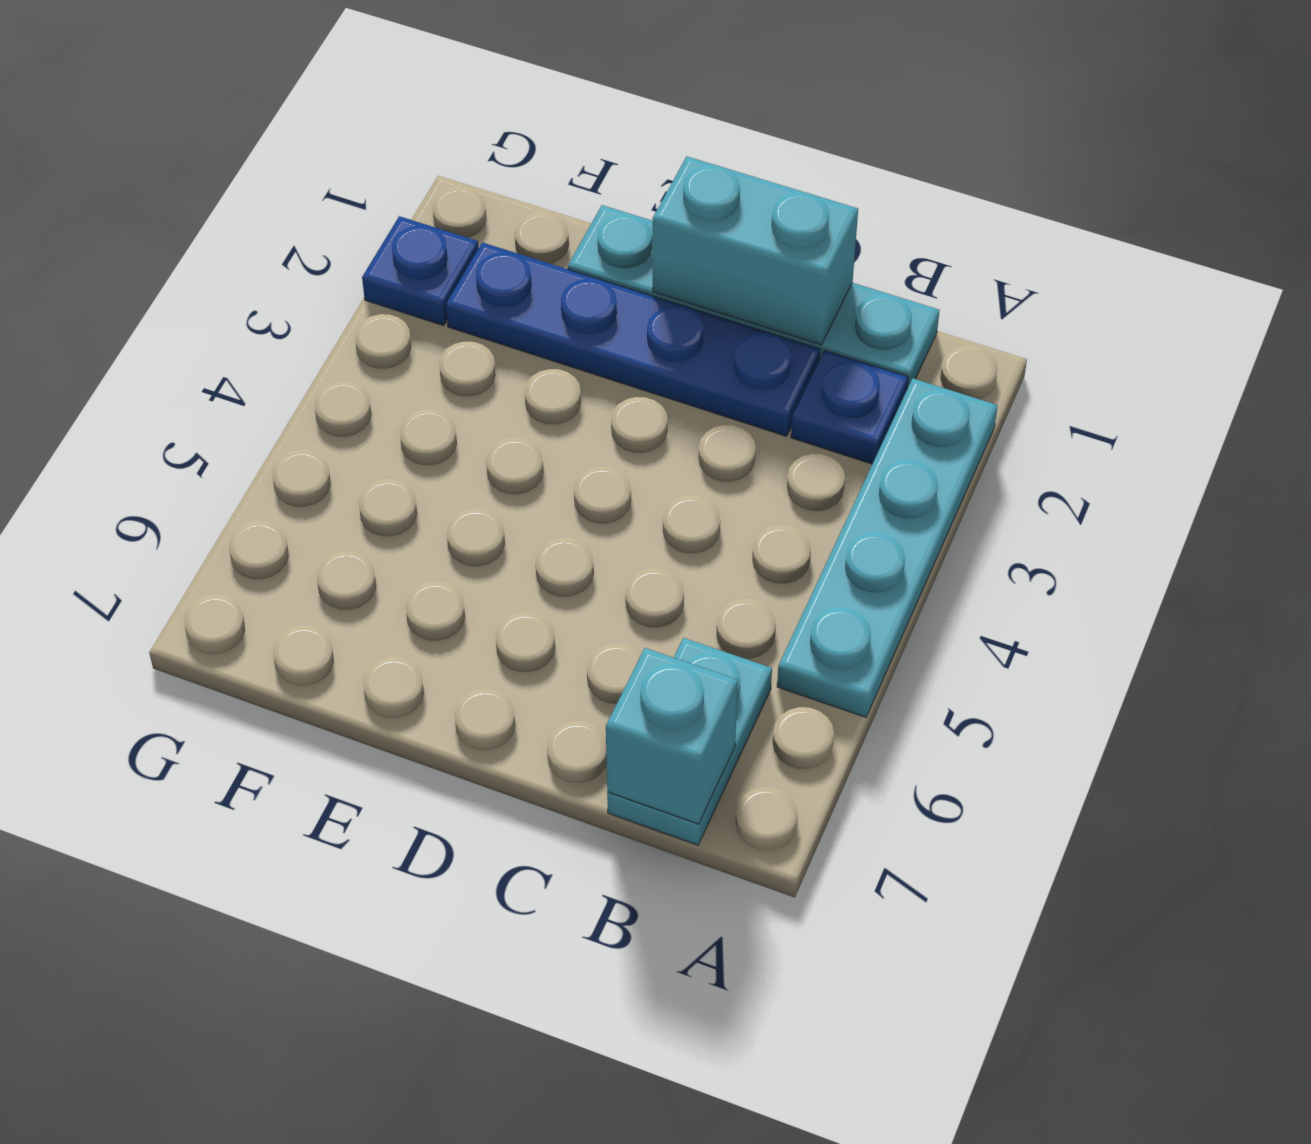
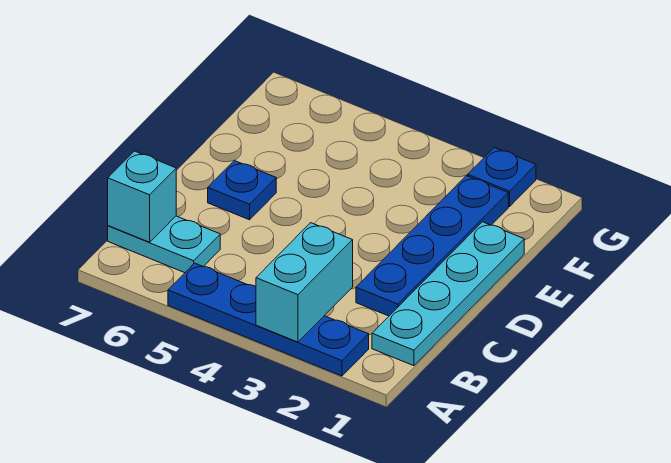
cyan 1x4 plate [777,378,998,717] -> blue 1x4 plate [168,263,369,376]
blue 1x1 plate [791,350,908,464] -> blue 1x1 plate moved to [208,161,276,220]
cyan 1x2 brick [653,157,858,345] -> cyan 1x2 brick moved to [256,223,353,342]

